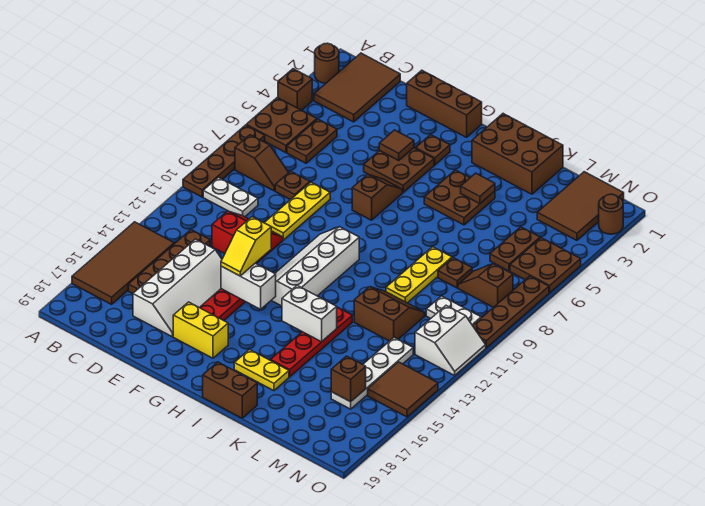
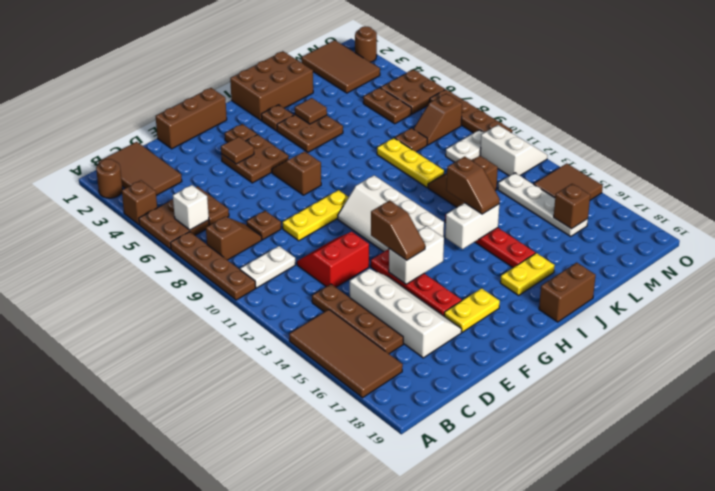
none -> white 1x1 brick [173,185,209,230]
yellow 1x3 plate [264,182,330,240] -> yellow 1x3 plate turned to [283,190,348,241]
yellow 1x2 slope [221,217,271,276] -> brown 1x2 slope [371,200,425,260]
yellow 1x2 brick [173,302,228,358] -> yellow 1x2 plate [444,288,500,332]
none -> brown 1x1 plate [261,105,293,131]
none -> brown 1x2 slope [446,157,500,214]

